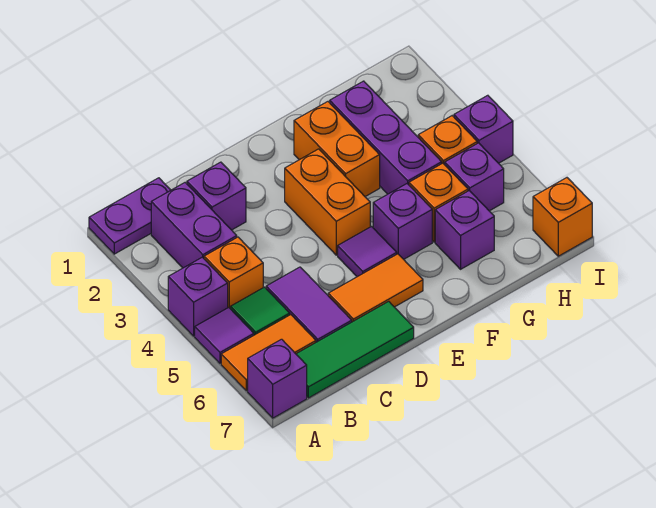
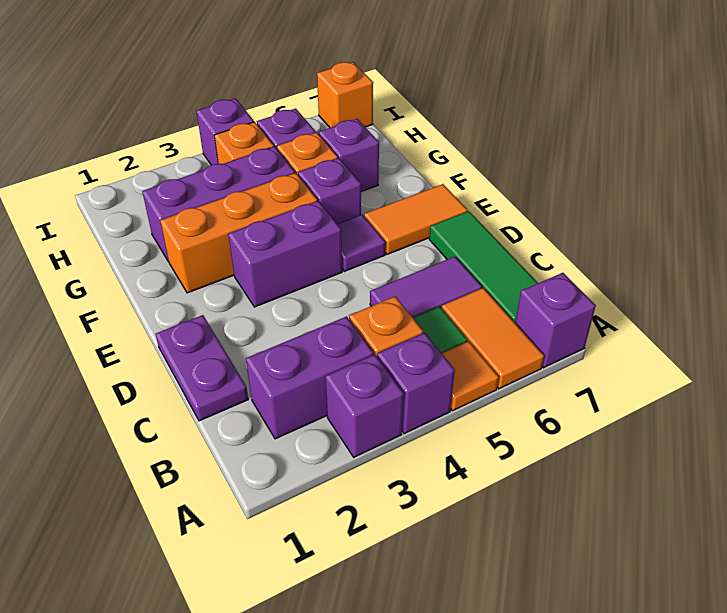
purple 1x2 plate [89,178,171,254] -> purple 1x2 plate moved to [156,315,248,421]
purple 1x1 tile [195,307,254,363] -> orange 1x1 tile [442,341,499,411]
purple 1x1 brick [187,162,246,230] -> purple 1x1 brick moved to [325,354,404,457]
orange 1x2 tile [328,254,423,322] -> orange 1x2 tile turned to [364,184,467,254]
orange 1x2 brick [285,149,370,255] -> purple 1x2 brick [228,201,342,307]
orange 1x2 brick [294,102,380,196] -> orange 1x3 brick [160,173,317,293]

